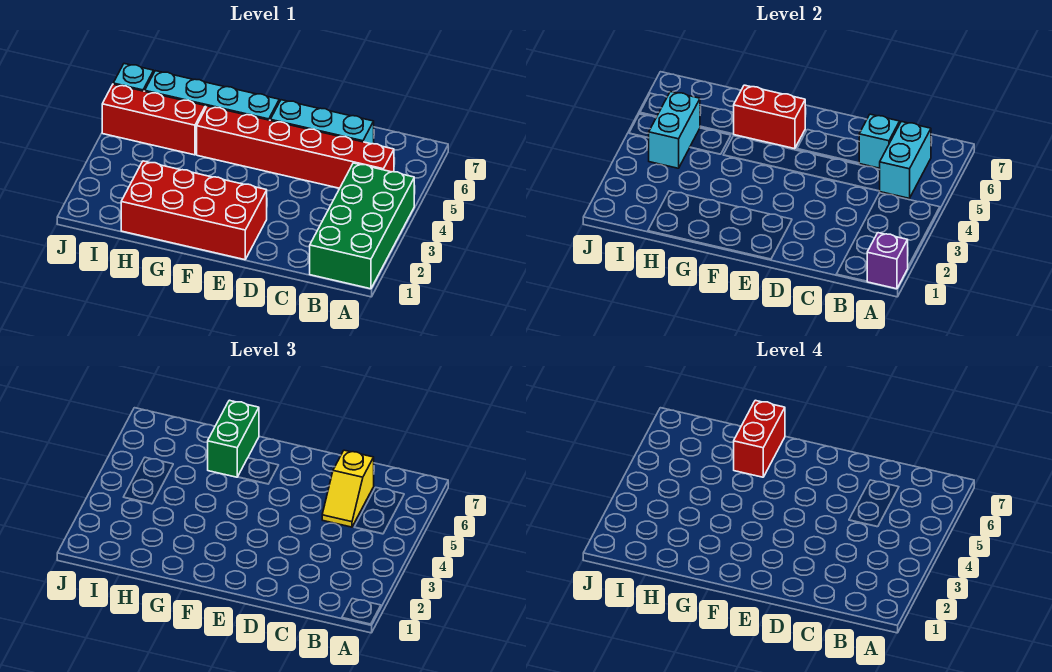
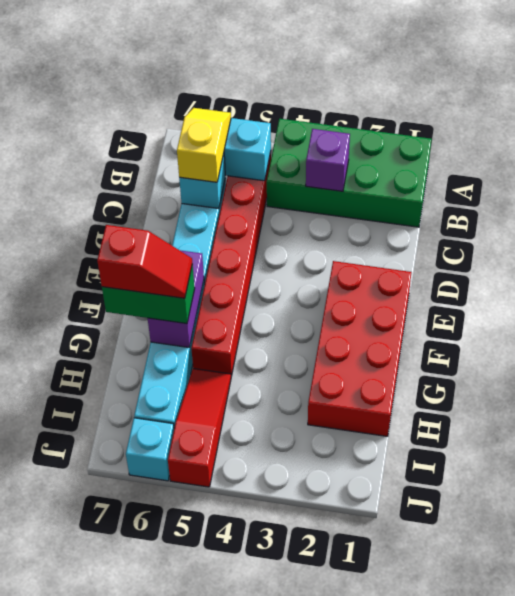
purple 1x1 brick [867,233,908,289] -> purple 1x1 brick moved to [306,129,350,191]
yellow 1x2 slope [322,450,374,527] -> yellow 1x2 slope turned to [177,108,231,182]
red 1x2 brick [734,85,805,149] -> purple 1x2 brick [148,250,204,347]
red 1x2 brick [734,400,785,477] -> red 1x2 slope [97,225,192,298]
red 1x3 brick [102,84,205,155] -> red 1x3 slope [168,369,231,487]
cyan 1x2 brick [649,91,700,168] -> none

